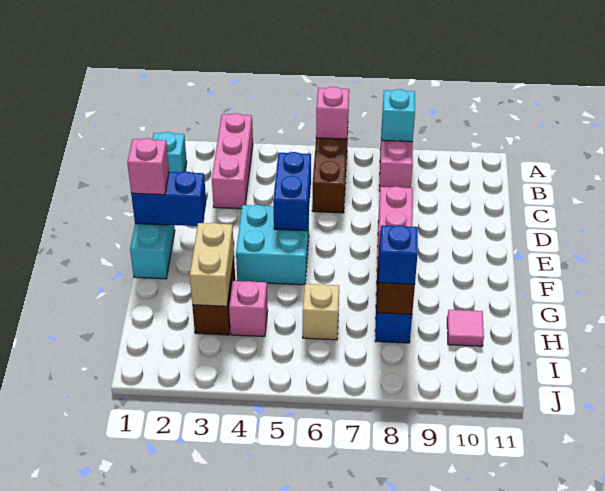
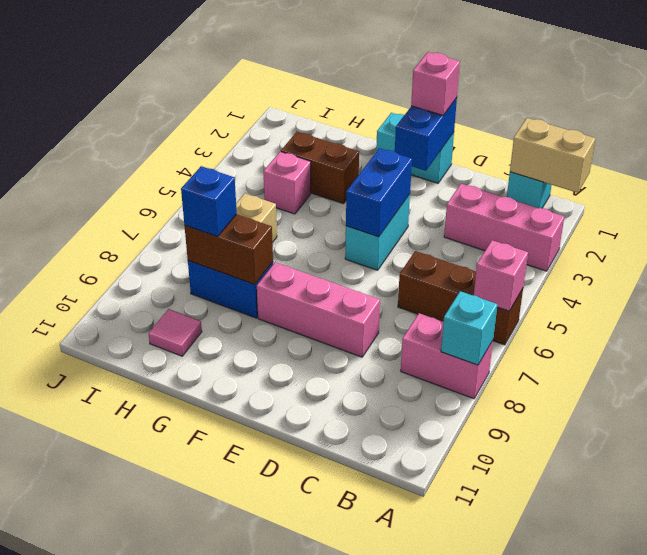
blue 1x2 brick [273,152,311,231] -> blue 1x2 brick turned to [346,148,412,237]
cyan 2x2 brick [236,205,309,285] -> cyan 1x2 brick [345,194,410,270]
tan 1x2 brick [190,223,234,306] -> tan 1x2 brick moved to [510,118,596,193]

